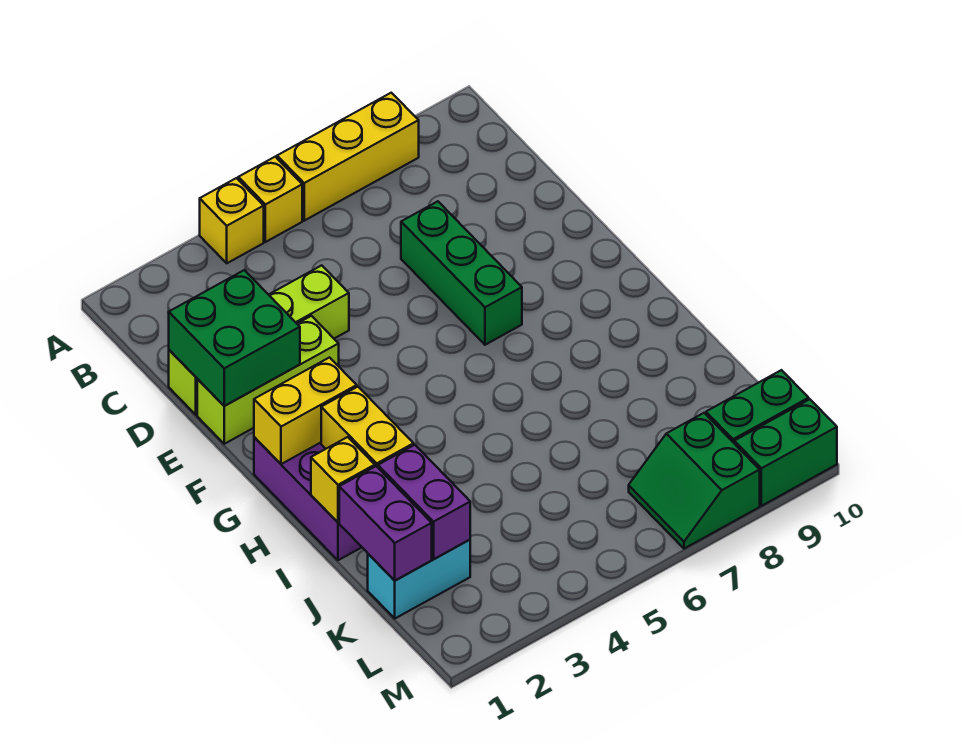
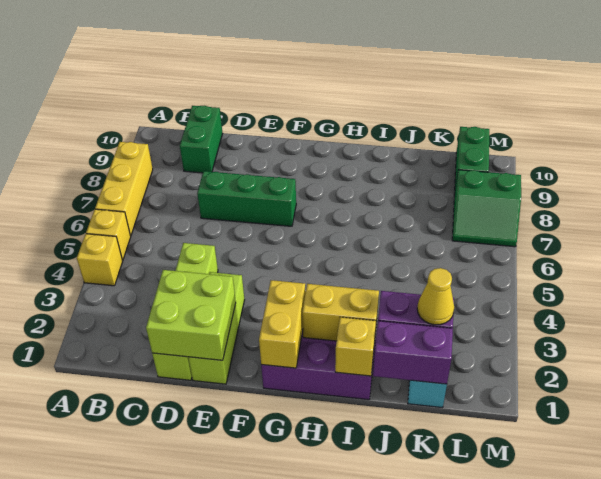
green 2x2 brick [169,270,300,406] -> lime 2x2 brick [146,270,236,360]
none -> yellow 1x1 cone [417,268,454,325]
green 1x2 brick [734,399,837,506] -> green 1x2 brick moved to [180,106,223,173]

